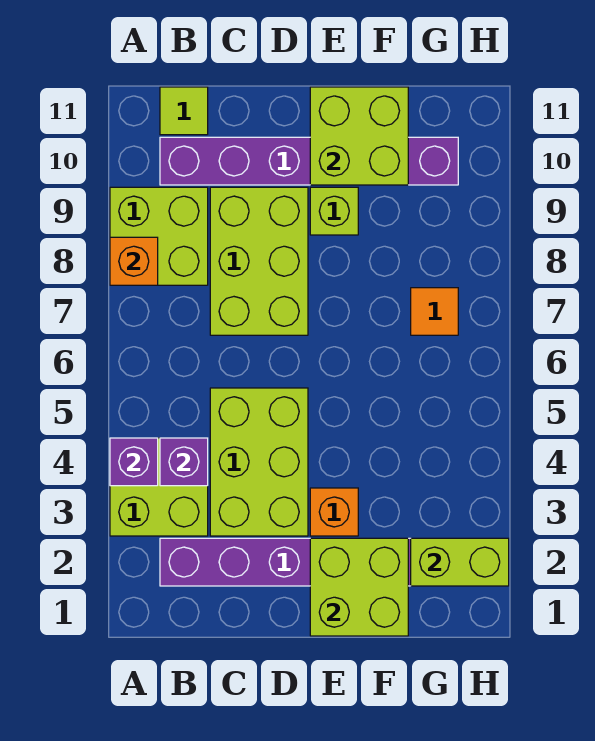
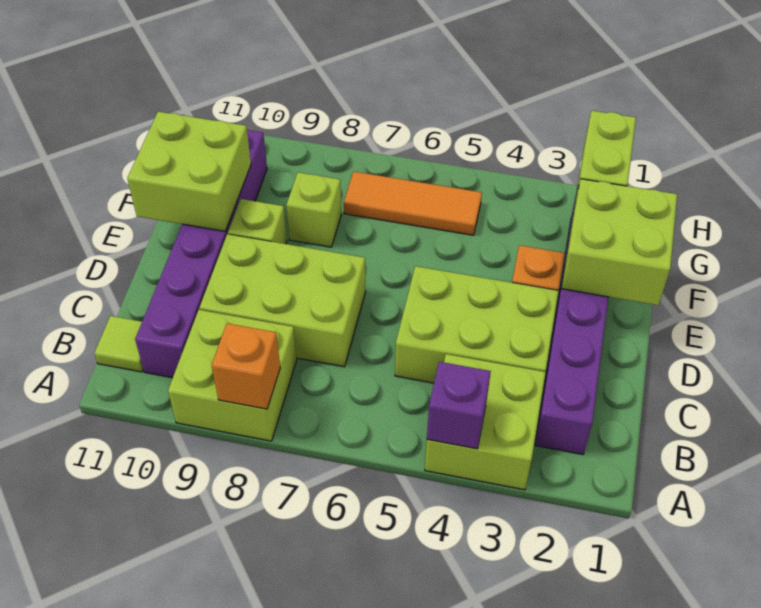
purple 1x1 brick [160,438,208,486] -> none
none -> lime 1x1 brick [286,172,341,247]
orange 1x1 tile [411,288,458,335] -> orange 1x3 tile [344,172,482,235]

